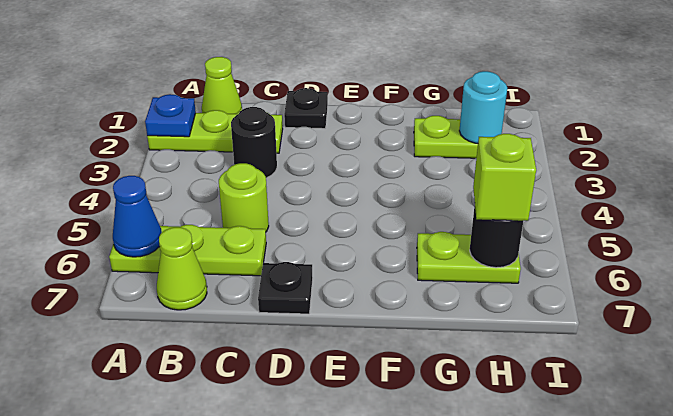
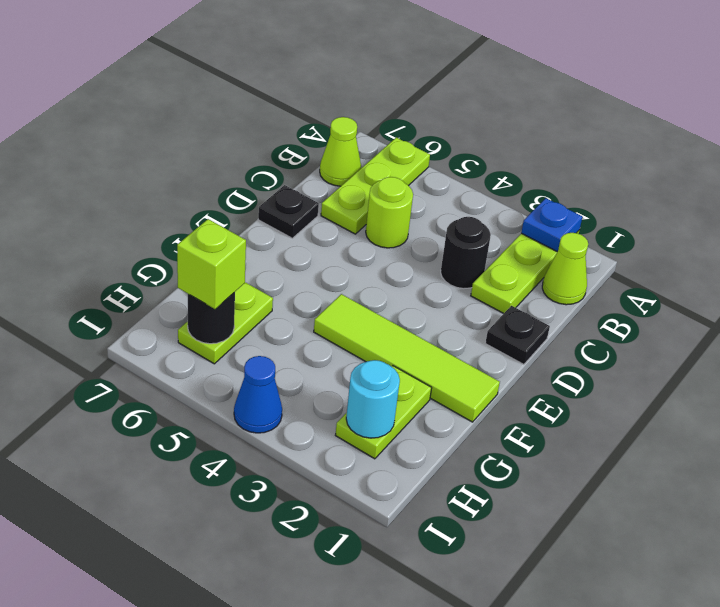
blue 1x1 cone [113,176,162,257] -> blue 1x1 cone moved to [234,356,282,433]
none -> lime 1x4 tile [314,294,500,422]

